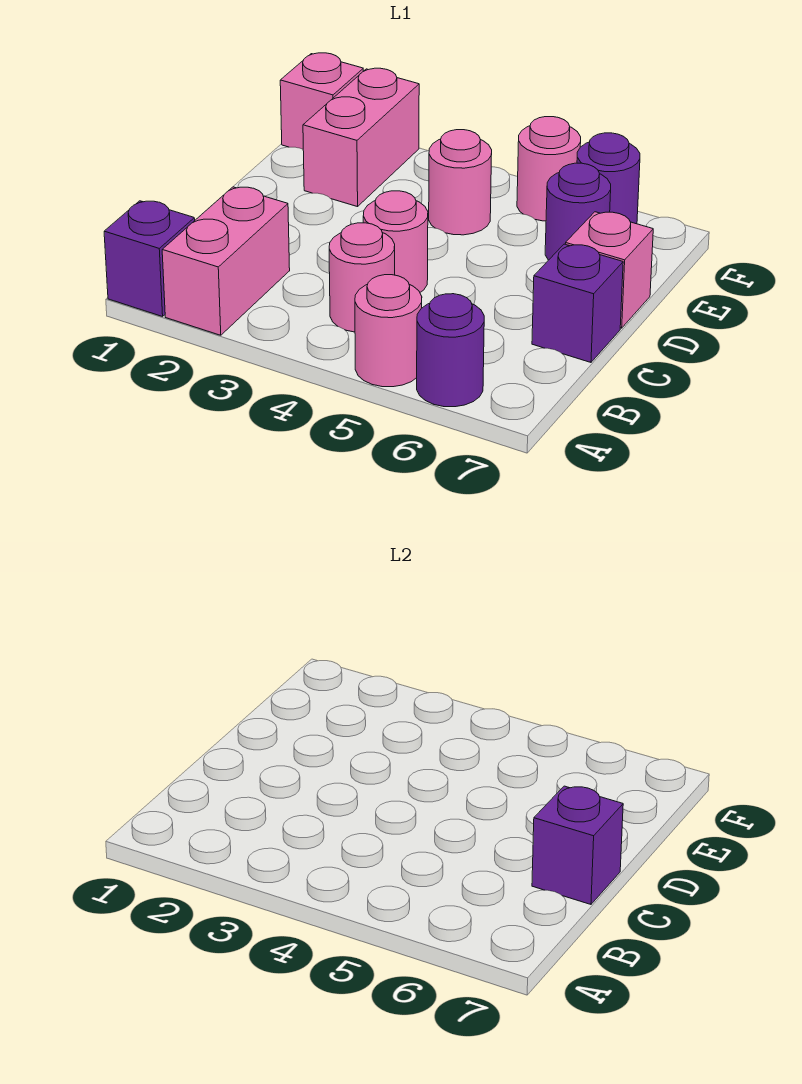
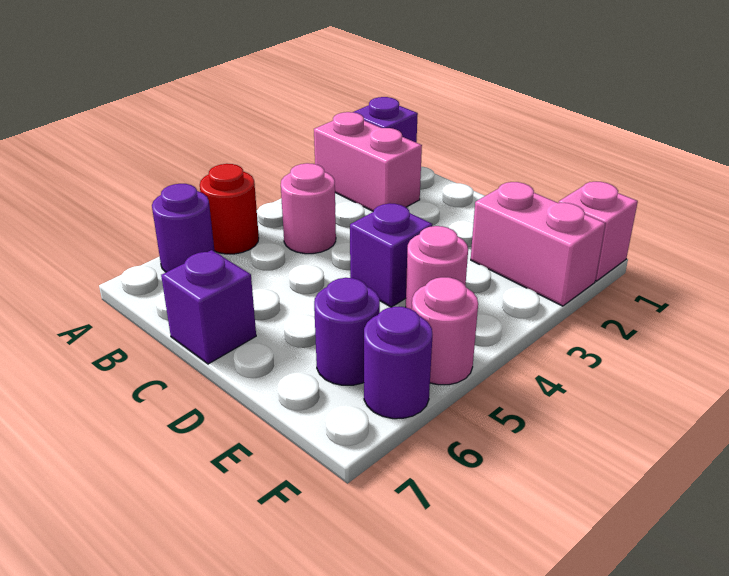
pink 1x1 round brick [355,275,422,387] -> red 1x1 round brick [200,164,259,254]
pink 1x1 round brick [363,191,428,292] -> none
purple 1x1 brick [532,786,623,904] -> purple 1x1 brick moved to [350,204,432,307]
pink 1x1 brick [566,212,653,328] -> none

